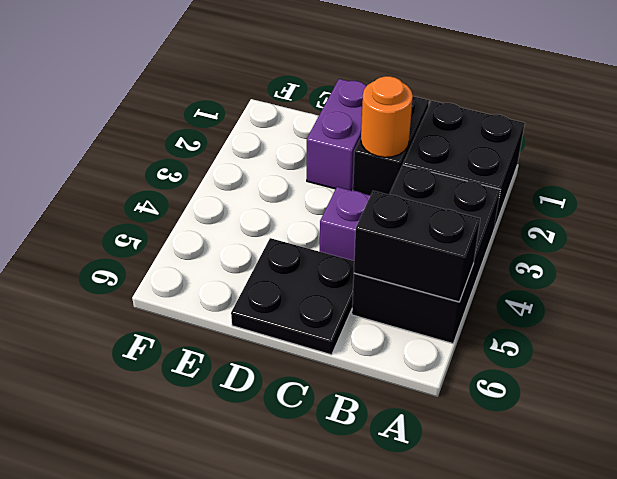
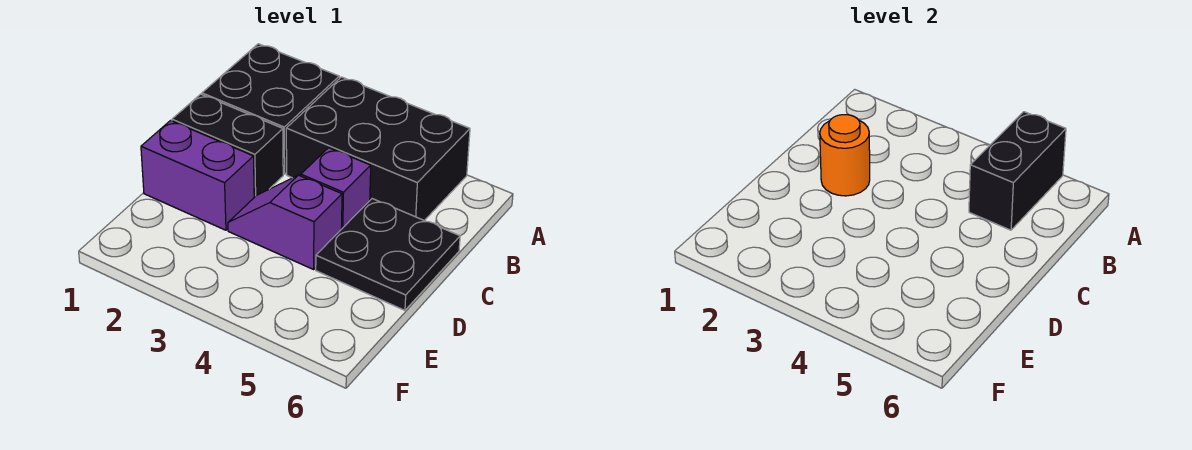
none -> purple 1x2 slope [228,175,342,269]

